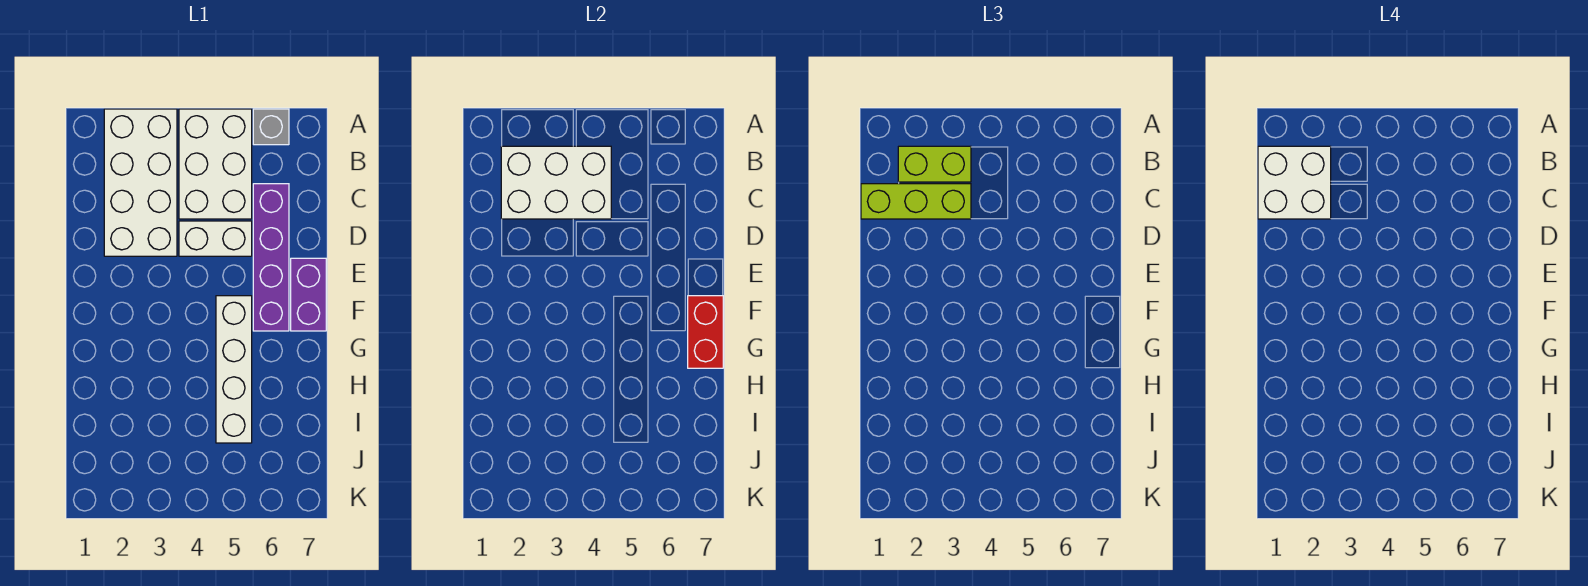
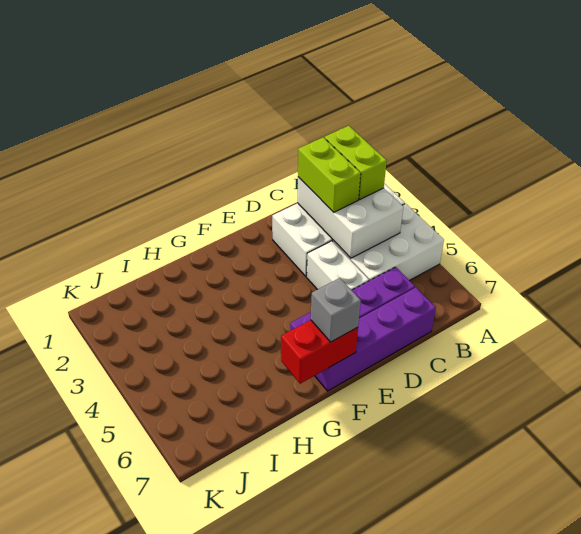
grey 1x1 brick [253,109,289,145] -> grey 1x1 brick moved to [311,278,361,342]
white 2x2 brick [1258,146,1331,219] -> none
lime 1x3 brick [861,184,971,219] -> lime 1x2 brick [298,137,361,212]
purple 1x2 brick [291,258,326,331] -> purple 1x4 brick [315,288,436,391]
white 1x4 brick [216,296,252,443] -> none

